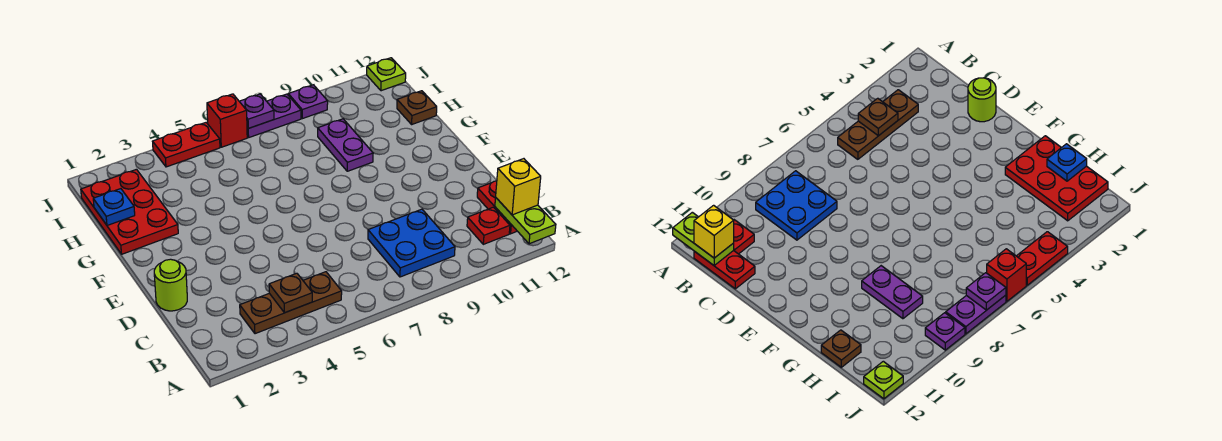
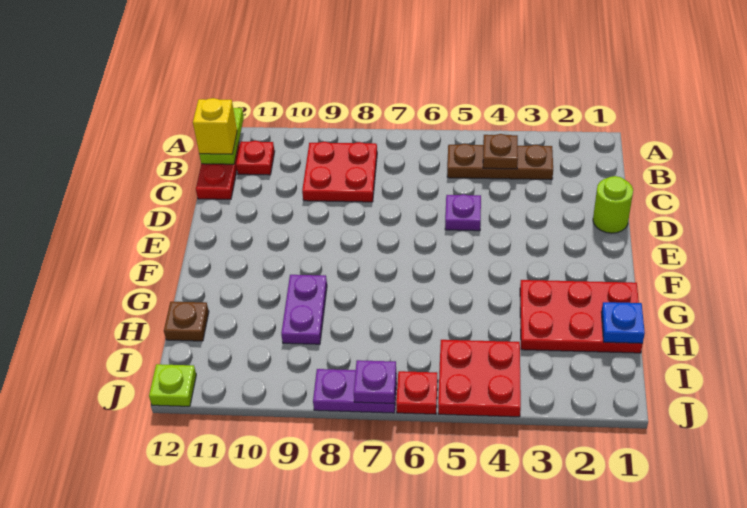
blue 2x2 plate [368,209,455,277] -> red 2x2 plate [302,142,377,202]
red 2x3 plate [81,169,178,254] -> red 2x3 plate turned to [520,280,643,353]
red 1x2 plate [153,123,220,167] -> red 2x2 plate [438,340,521,417]
red 1x1 brick [207,94,247,147] -> red 1x1 plate [396,371,438,414]
purple 1x1 plate [288,85,328,119] -> purple 1x1 plate moved to [445,194,481,231]

